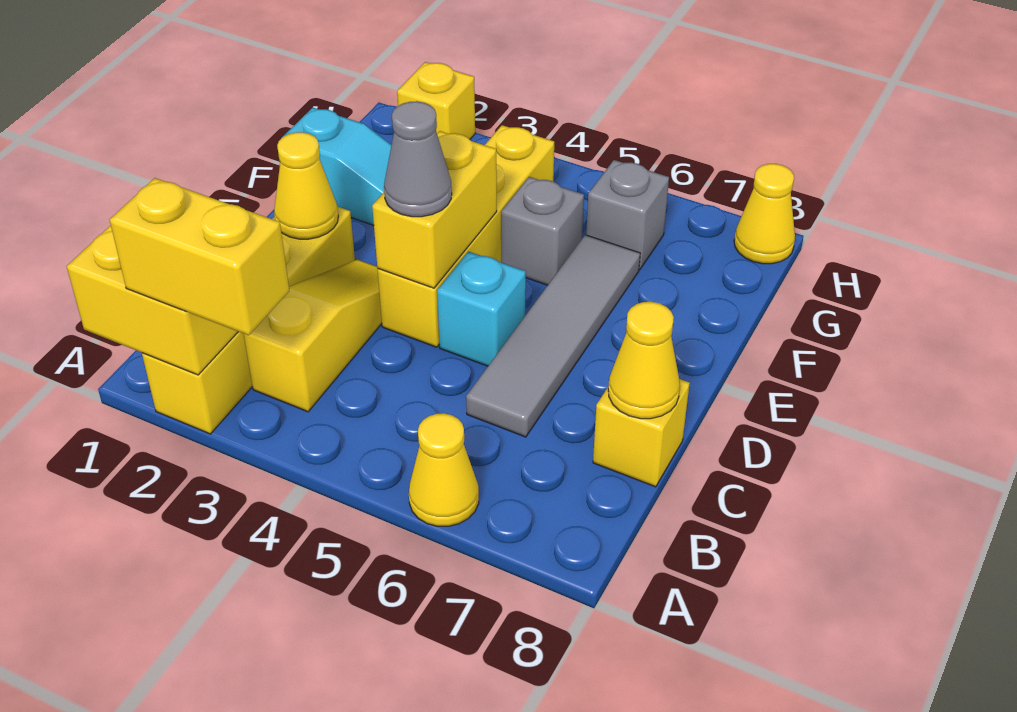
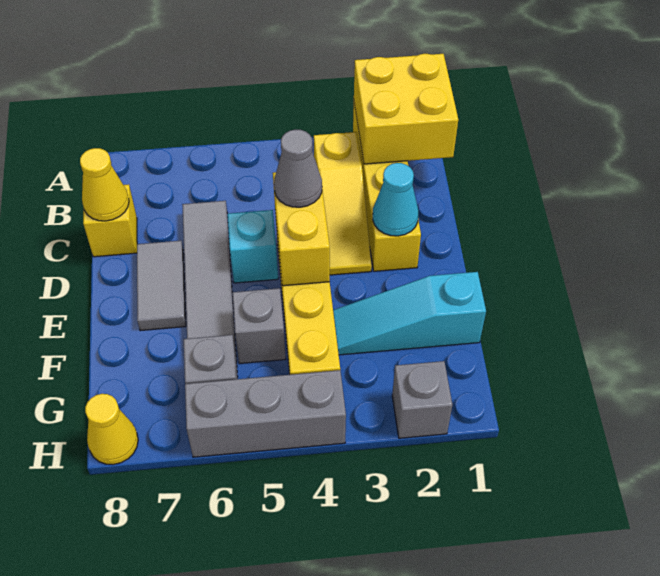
yellow 1x2 brick [110,178,289,335] -> none
yellow 1x1 cone [409,413,479,526] -> none
yellow 1x1 cone [274,132,338,239] -> cyan 1x1 cone [373,163,418,236]
none -> grey 1x2 tile [137,241,186,331]
yellow 1x1 brick [397,62,475,139] -> grey 1x1 brick [392,361,452,438]
none -> grey 1x3 brick [185,370,346,457]

